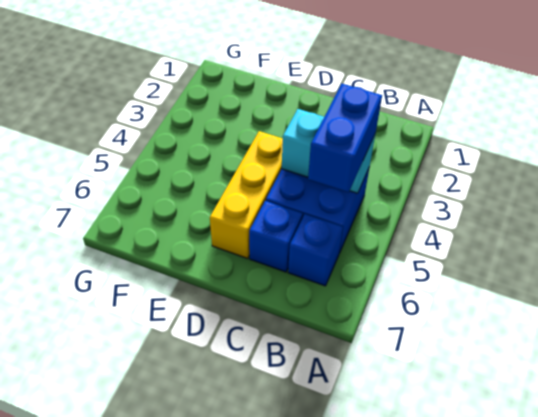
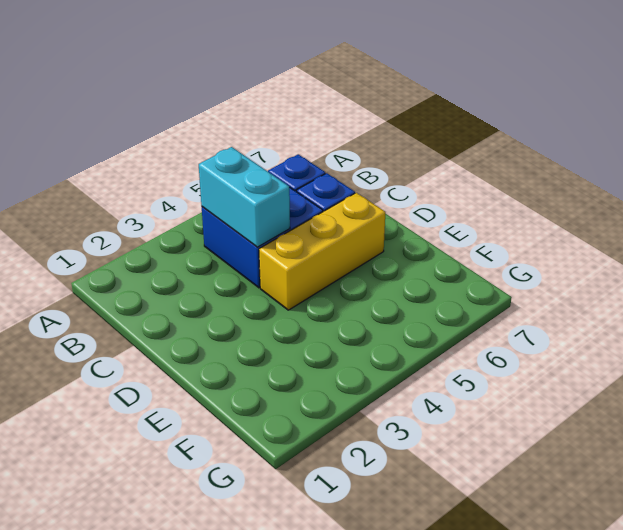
blue 1x2 brick [308,84,382,192] -> none

